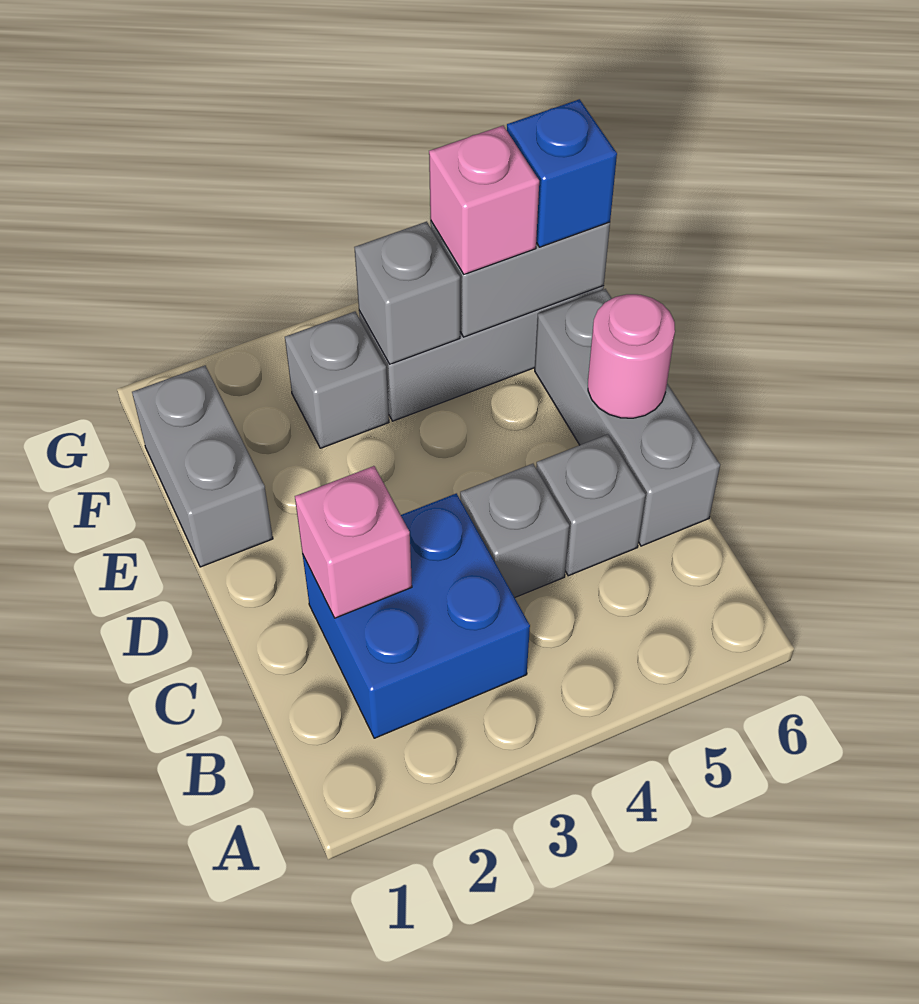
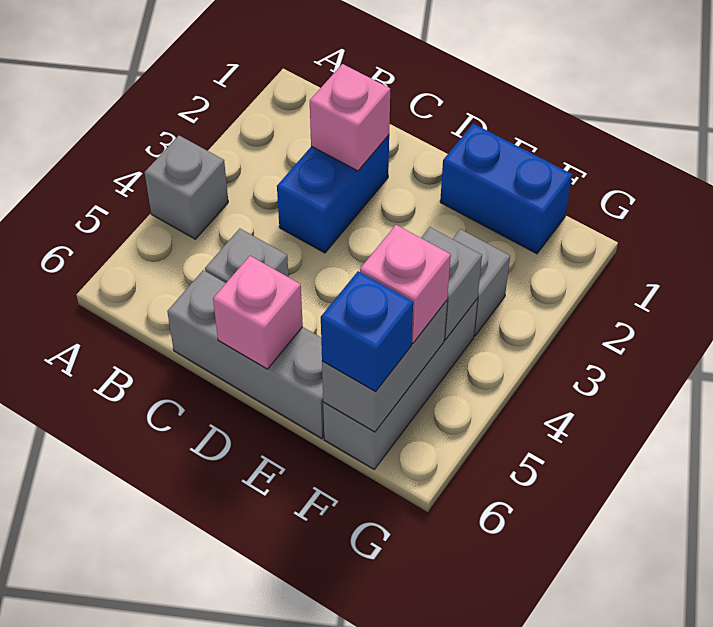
blue 2x2 brick [303,493,530,738] -> blue 1x2 brick [277,135,389,253]
grey 1x1 brick [460,464,569,598] -> grey 1x1 brick moved to [145,136,228,239]
pink 1x1 round brick [588,294,675,418] -> pink 1x1 brick [213,256,303,369]
grey 1x2 brick [132,366,273,567] -> blue 1x2 brick [440,124,572,254]

